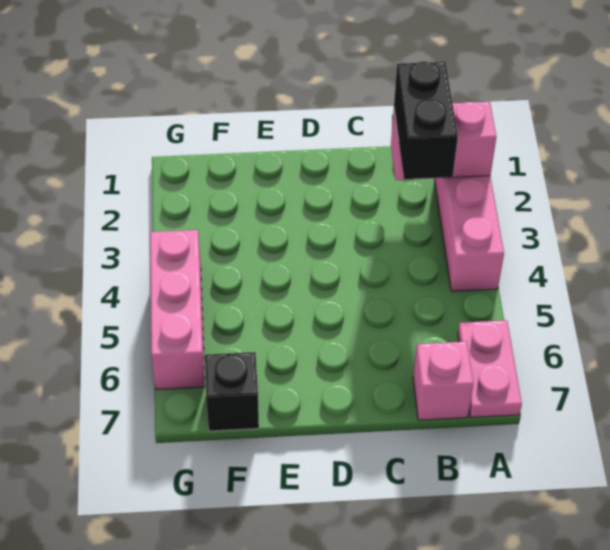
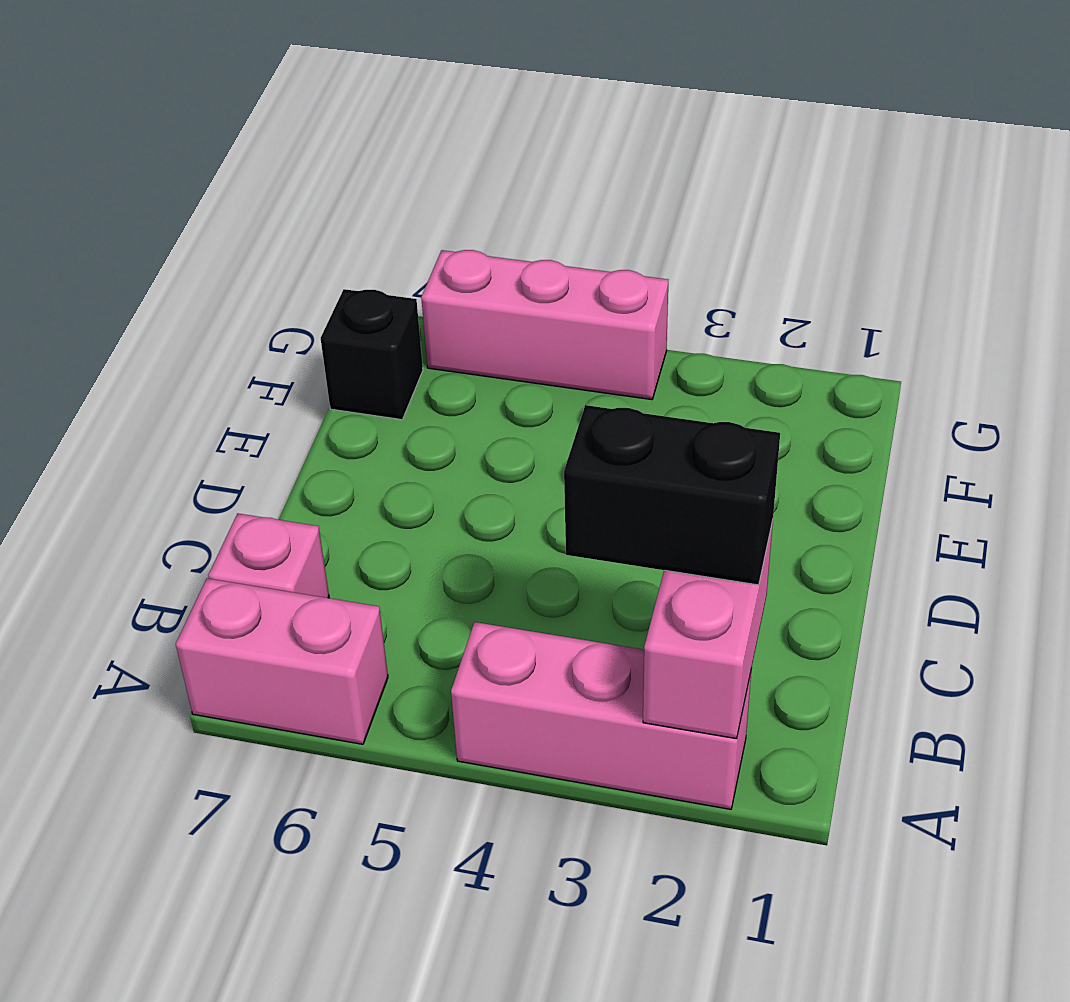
pink 1x2 plate [458,320,522,417] -> pink 1x2 brick [176,578,388,744]

